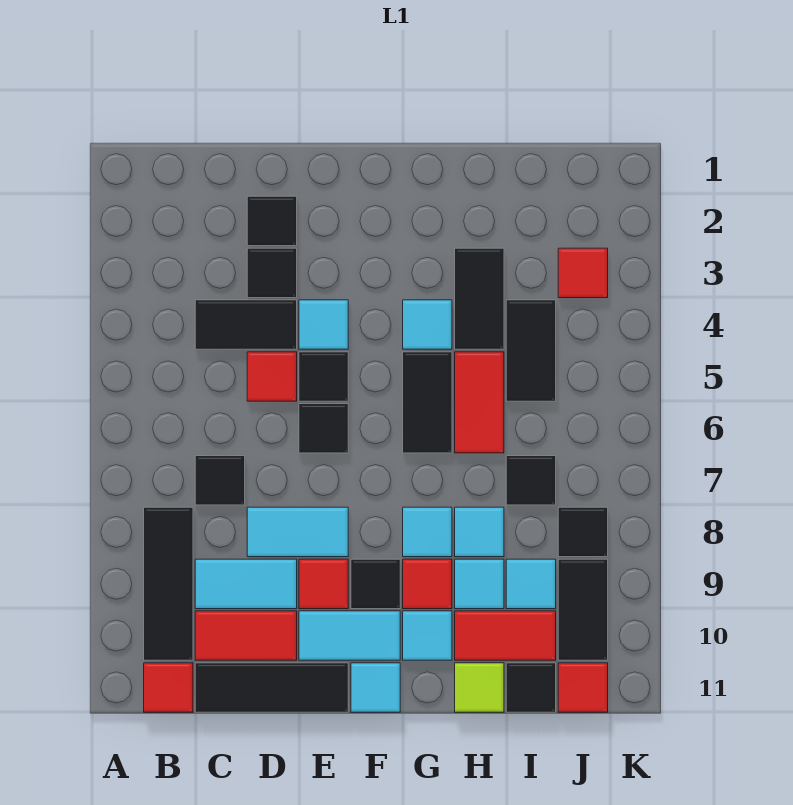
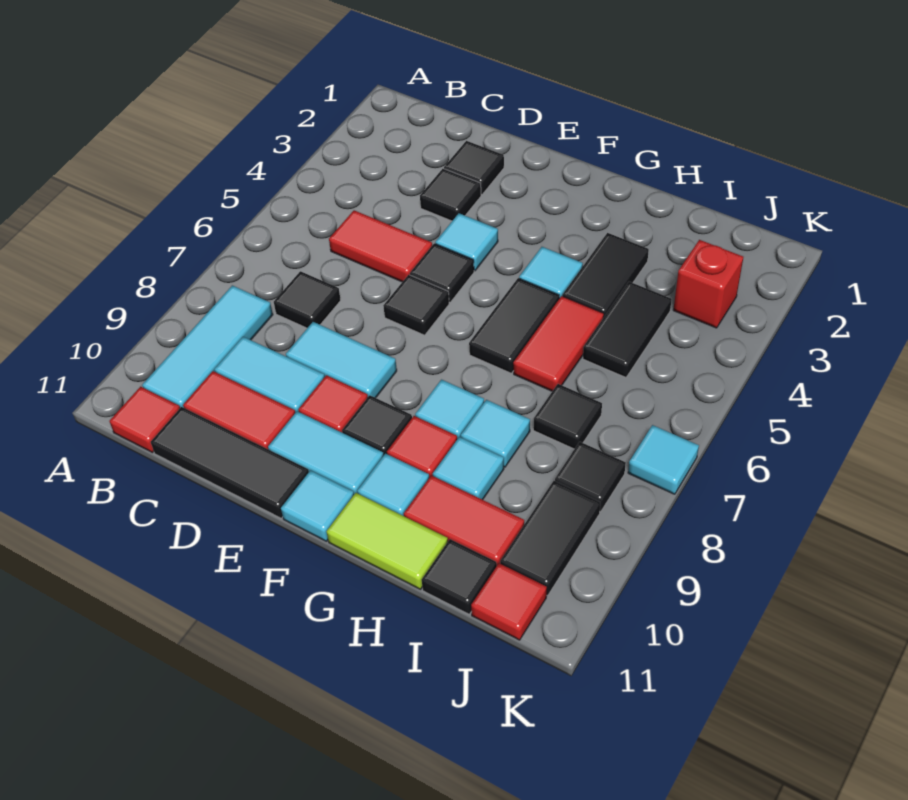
black 1x3 tile [144,507,193,660] -> cyan 1x3 tile [142,285,273,408]
black 1x2 tile [195,300,297,349] -> none
red 1x1 tile [247,352,297,401] -> red 1x2 tile [329,210,432,282]
lime 1x1 tile [455,663,504,712] -> lime 1x2 tile [327,493,448,589]
cyan 1x1 tile [506,559,556,609] -> cyan 1x1 tile moved to [628,425,699,494]
red 1x1 tile [558,248,608,298] -> red 1x1 brick [673,240,743,328]

